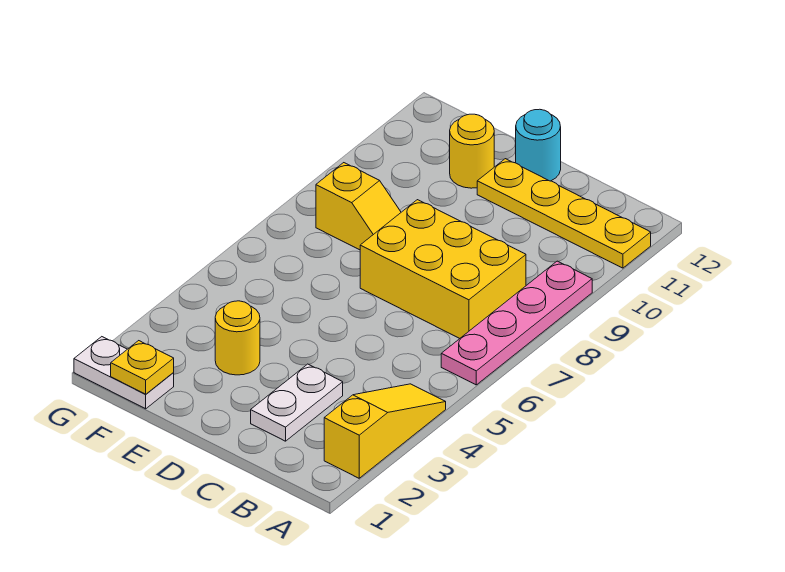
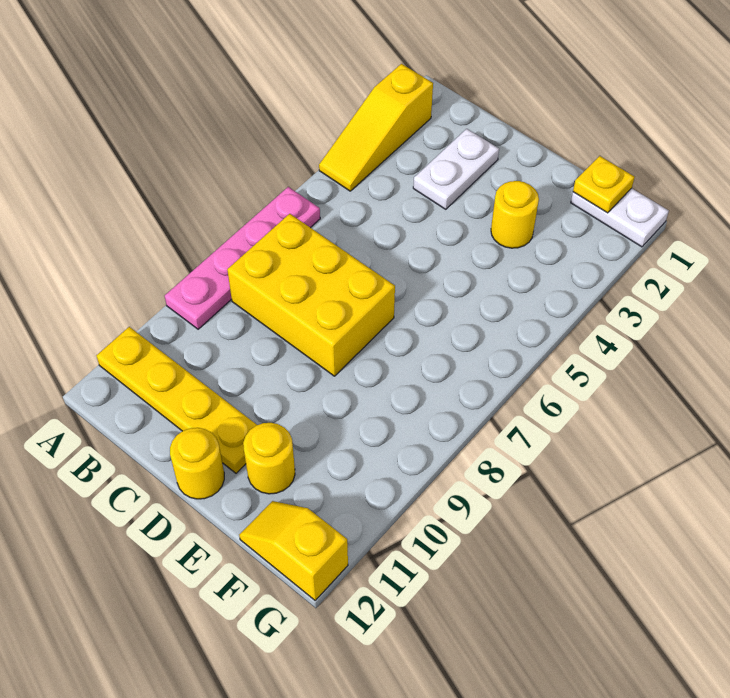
cyan 1x1 round brick [516,109,561,181] -> yellow 1x1 round brick [170,428,224,499]
yellow 1x2 slope [316,163,401,250] -> yellow 1x2 slope moved to [239,501,348,600]

